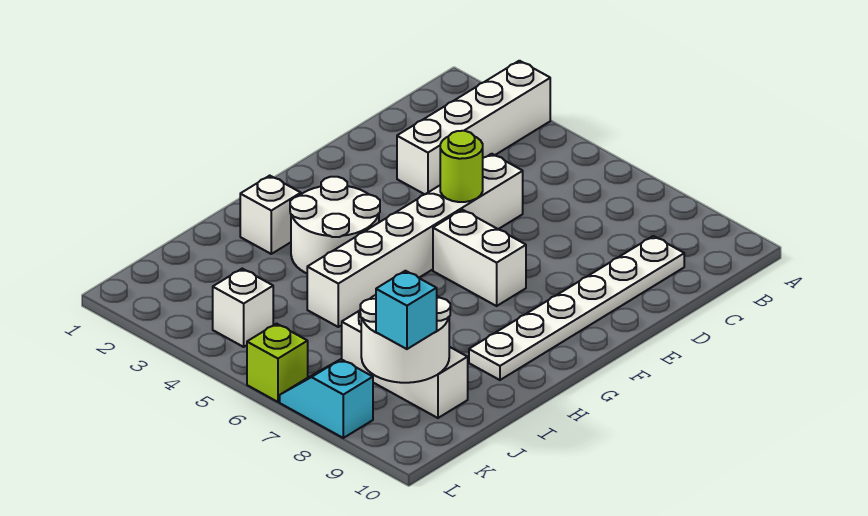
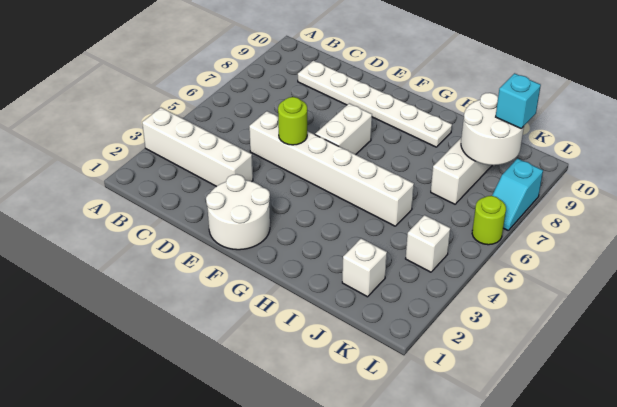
white 2x2 round brick [290,177,380,273] -> white 2x2 round brick moved to [206,174,270,250]
white 1x1 brick [240,176,301,254] -> white 1x1 brick moved to [342,238,387,297]
lime 1x1 brick [247,324,308,402] -> lime 1x1 round brick [472,196,506,245]

